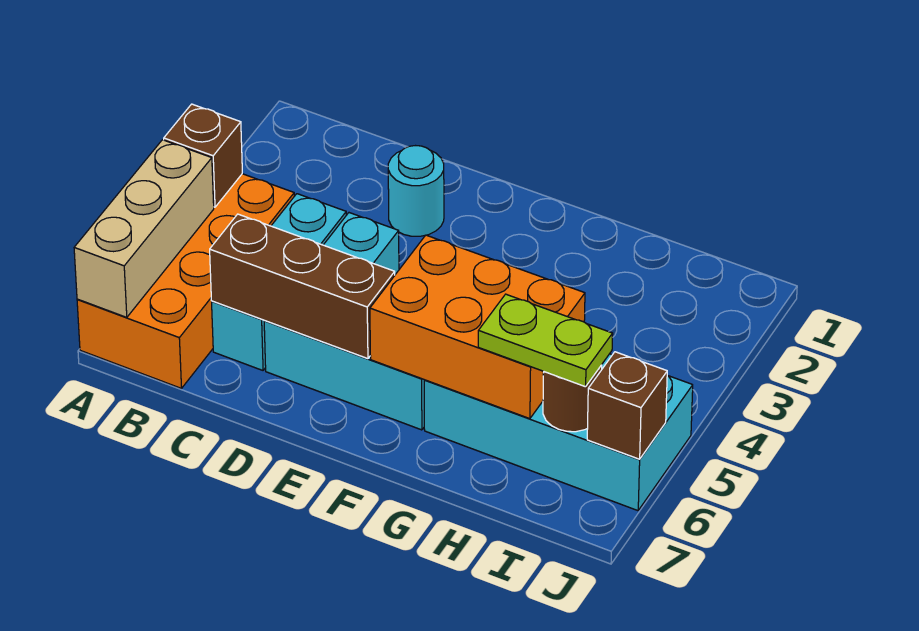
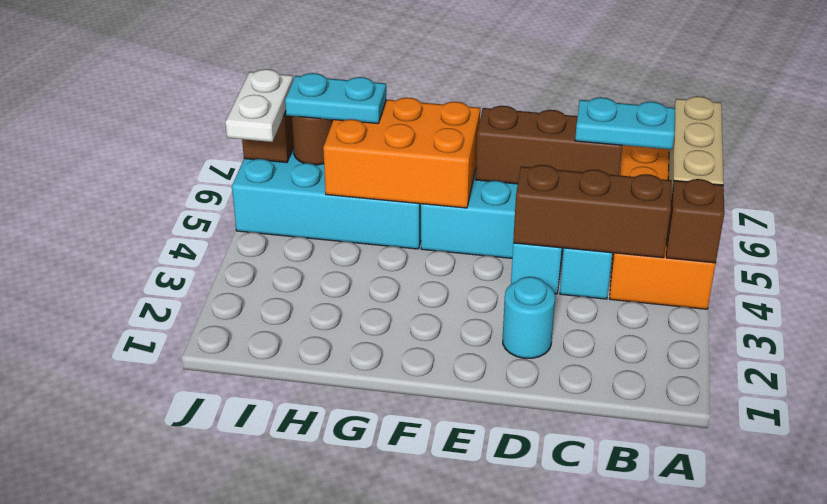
none -> brown 1x3 brick [513,165,672,258]
none -> cyan 1x2 plate [575,97,675,150]
lime 1x2 plate [478,294,613,387] -> cyan 1x2 plate [285,73,386,124]
none -> white 1x2 plate [225,69,293,142]

